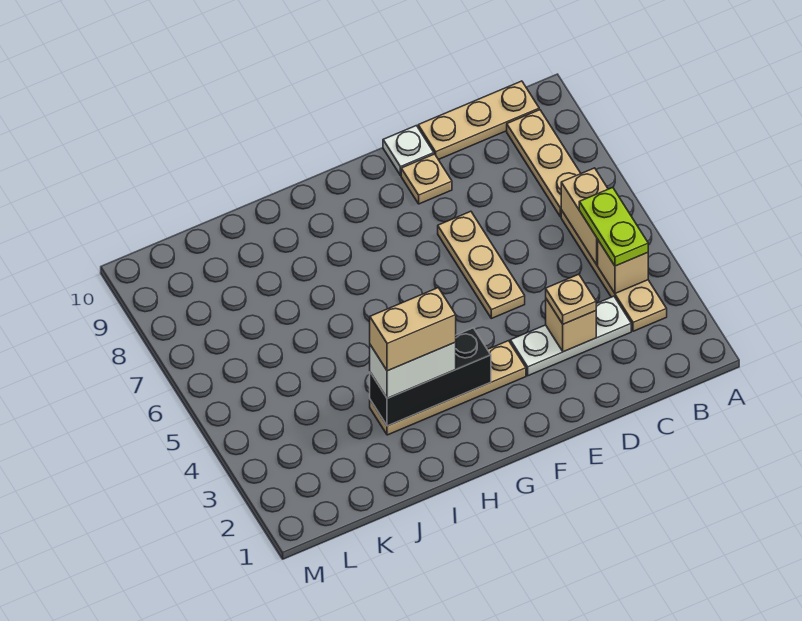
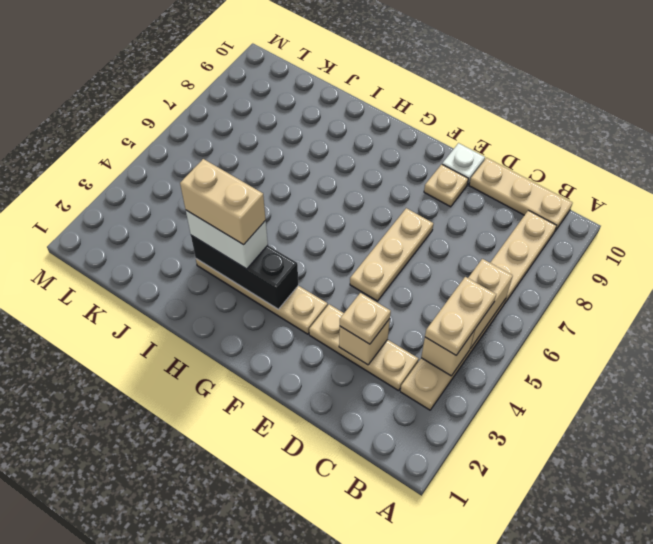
lime 1x2 plate [579,187,648,266] -> tan 1x2 plate [425,277,496,355]
white 1x3 plate [510,296,631,376] -> tan 1x3 plate [309,304,419,391]

